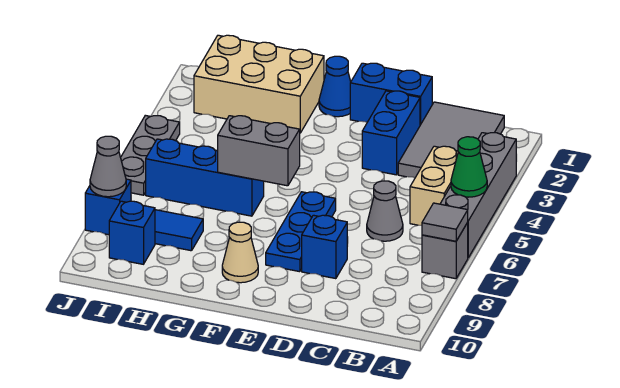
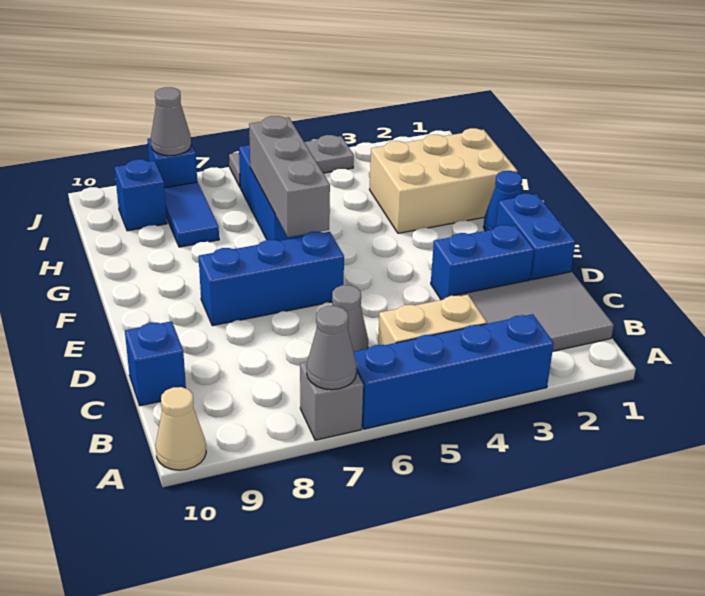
grey 1x4 brick [440,133,516,258] -> blue 1x4 brick [354,314,554,429]
green 1x1 cone [451,137,487,197] -> none
grey 1x1 tile [422,203,468,241] -> grey 1x1 cone [307,306,357,390]
blue 1x1 brick [302,215,347,279] -> blue 1x1 brick moved to [125,321,186,406]
blue 1x3 plate [266,192,336,272] -> blue 1x3 brick [199,232,344,326]
grey 1x2 brick [218,116,300,186] -> grey 1x3 brick [249,116,330,237]
tan 1x1 cone [222,222,258,283] -> tan 1x1 cone moved to [155,387,206,470]
tan 2x3 brick [194,35,324,133] -> tan 2x3 brick turned to [370,128,517,233]

